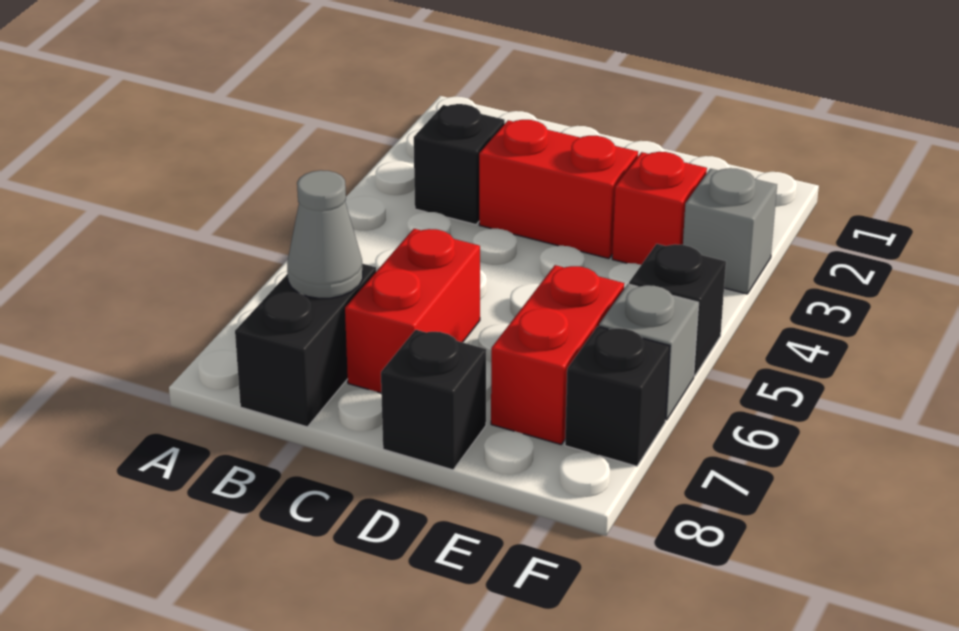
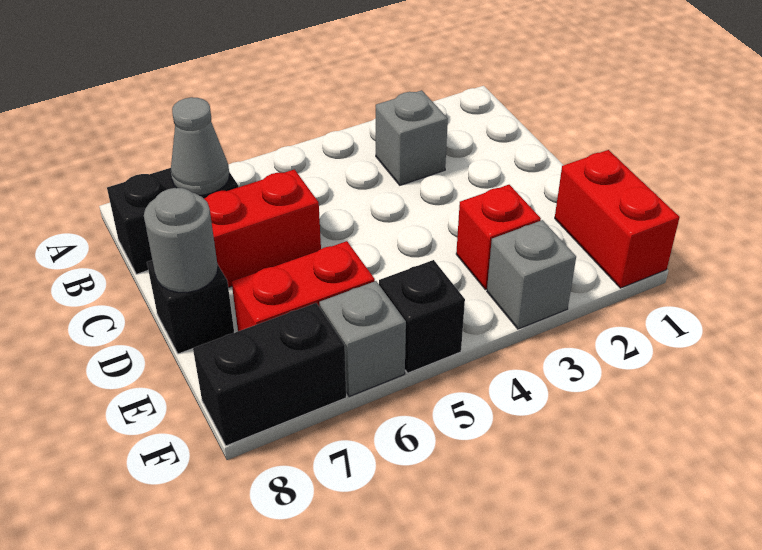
black 1x1 brick [414,104,505,225] -> grey 1x1 brick [376,90,448,185]
red 1x2 brick [479,120,638,259] -> red 1x2 brick moved to [555,150,680,288]
none -> grey 1x1 round brick [144,188,218,293]
black 1x1 brick [565,326,670,466] -> black 1x2 brick [193,303,346,446]

